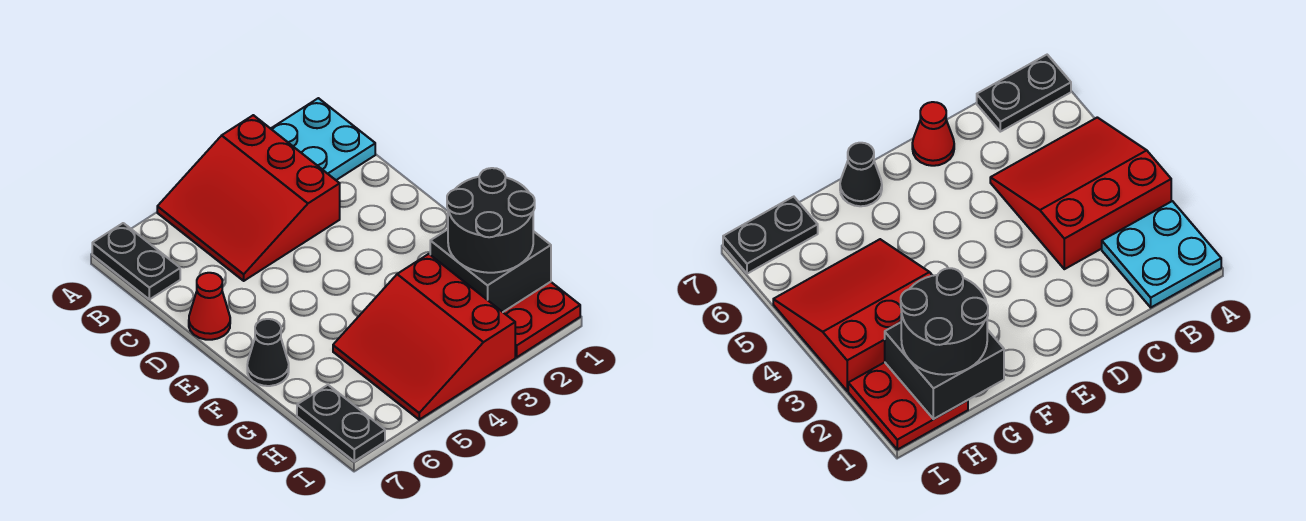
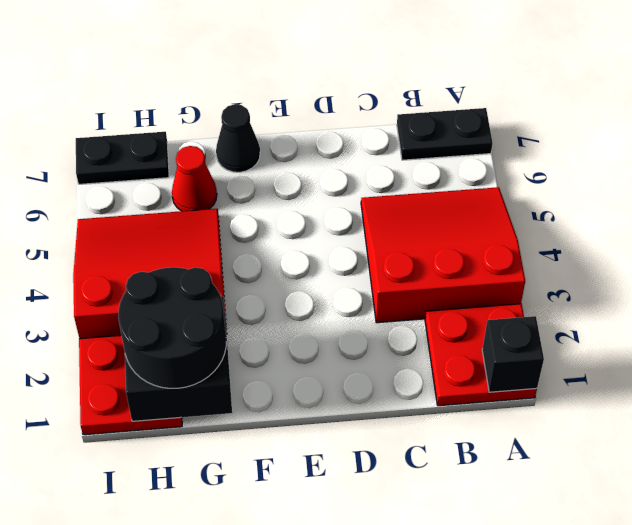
cyan 2x2 plate [271,98,375,180] -> red 2x2 plate [425,304,537,406]
none -> black 1x1 brick [482,316,544,392]
red 1x1 cone [189,273,230,340] -> red 1x1 cone moved to [172,146,217,211]

